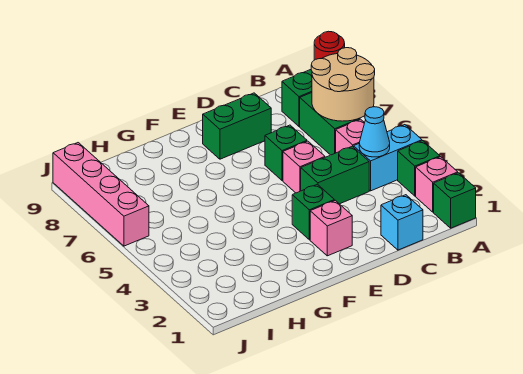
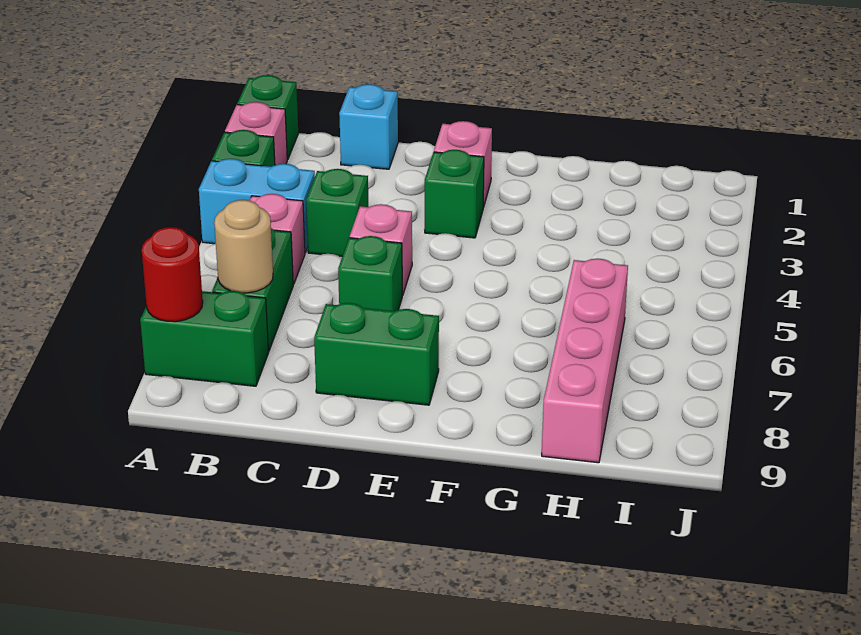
tan 2x2 round brick [311,48,375,121] -> tan 1x1 round brick [214,200,273,293]
cyan 1x1 cone [359,107,390,157] -> none
green 1x2 brick [301,146,369,204] -> green 1x1 brick [306,169,369,256]
pink 1x4 brick [53,143,149,246] -> pink 1x4 brick moved to [542,259,628,463]

